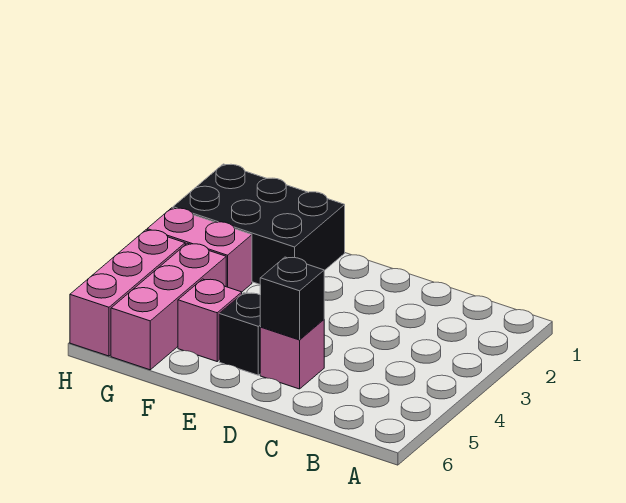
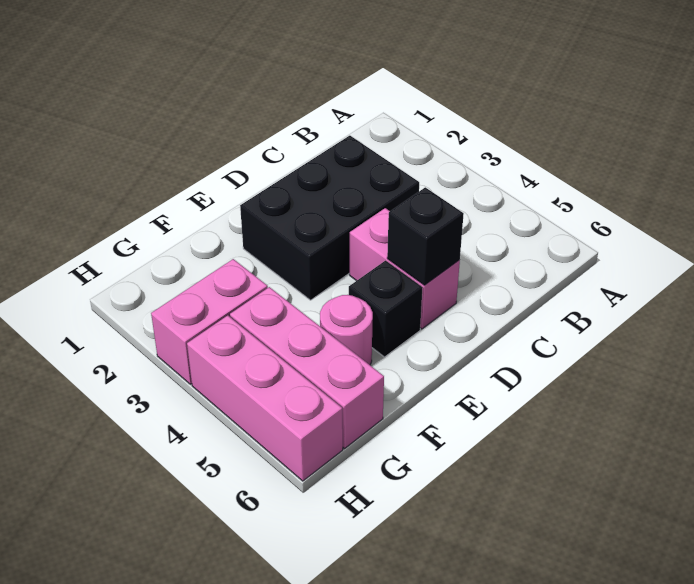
pink 1x1 brick [260,319,324,389] -> pink 1x2 brick [350,208,460,329]
black 2x3 brick [173,164,345,284] -> black 2x3 brick moved to [240,136,419,300]
pink 1x1 brick [178,279,242,361] -> pink 1x1 round brick [320,295,373,365]

